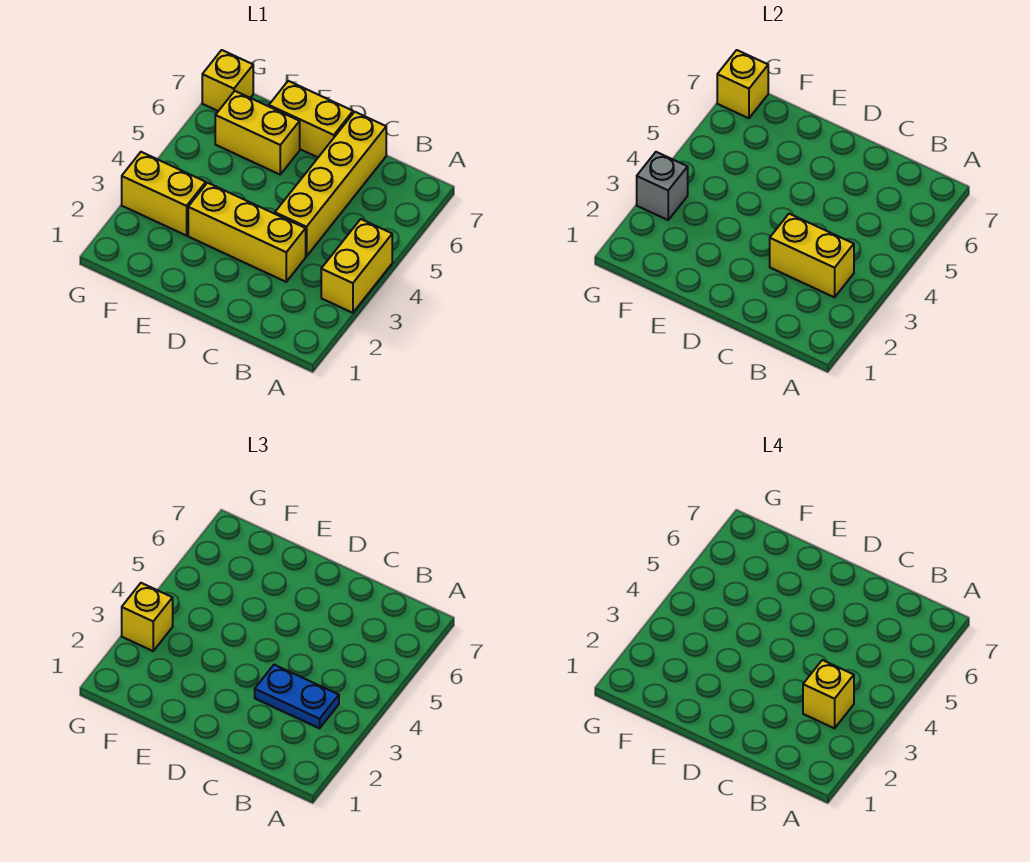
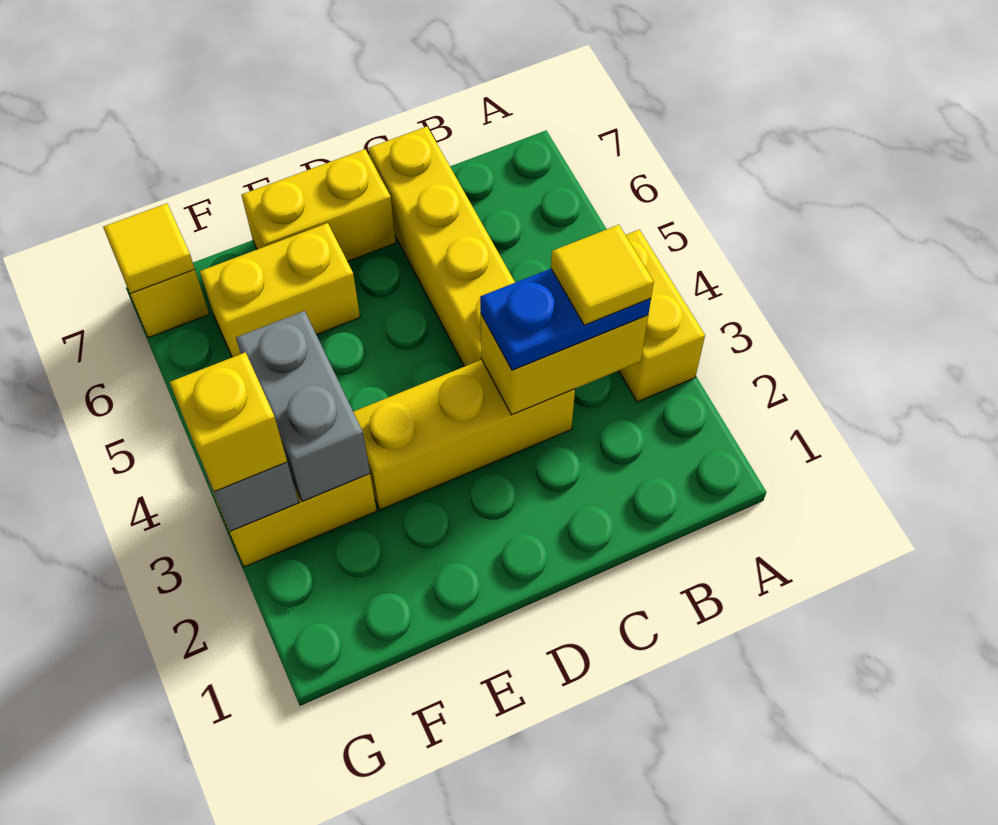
yellow 1x1 brick [803,660,854,728] -> yellow 1x1 tile [551,225,654,325]
none -> grey 1x2 brick [236,311,370,501]
yellow 1x1 brick [717,50,768,118] -> yellow 1x1 tile [103,203,195,293]

